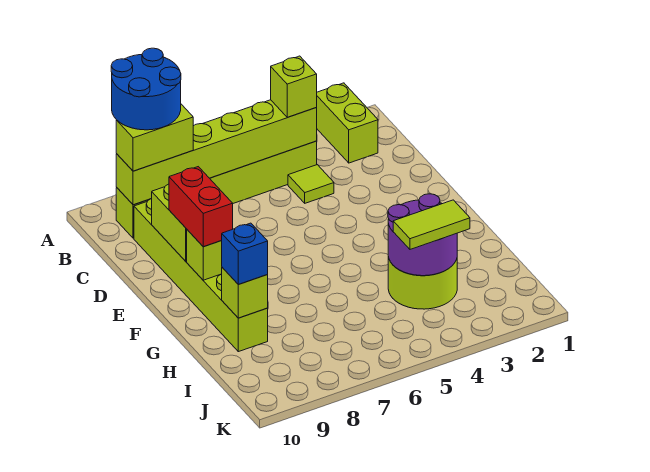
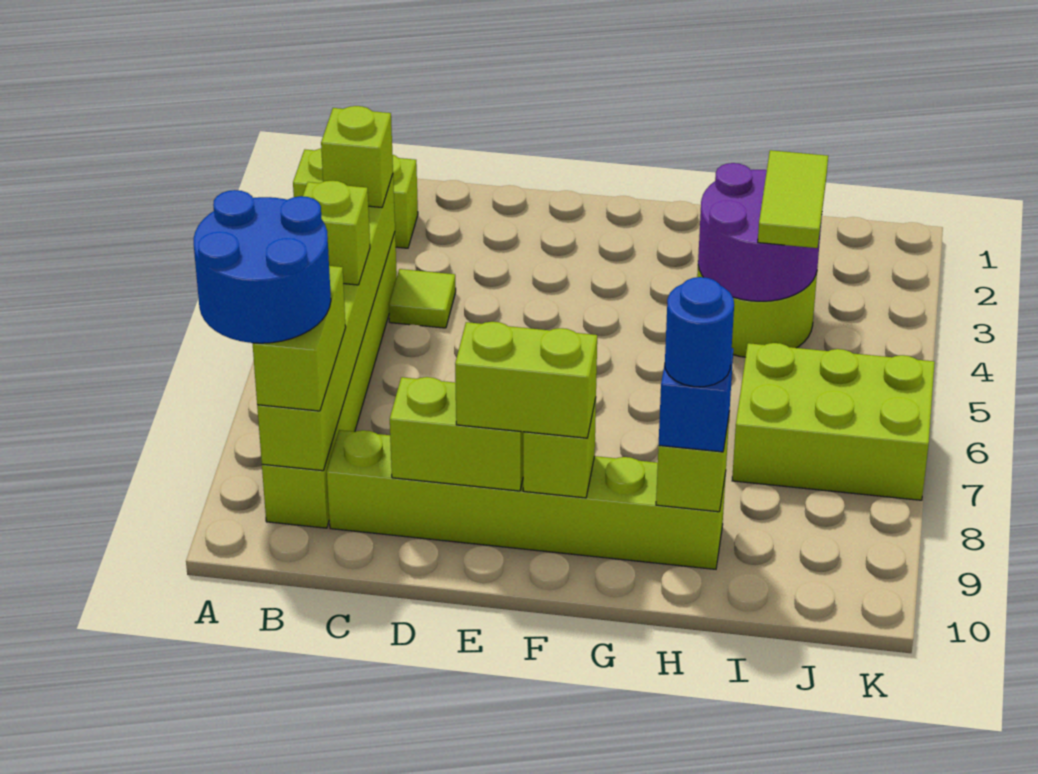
none -> lime 1x1 brick [303,181,370,285]
red 1x2 brick [169,167,233,247] -> lime 1x2 brick [455,322,597,438]
none -> blue 1x1 round brick [665,277,734,387]
none -> lime 2x3 brick [732,343,935,500]

